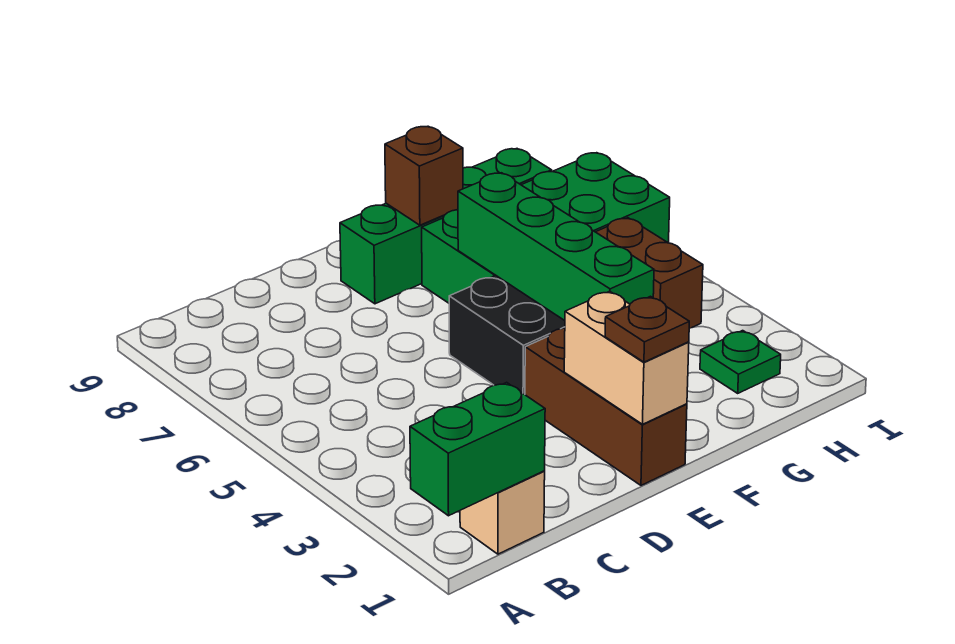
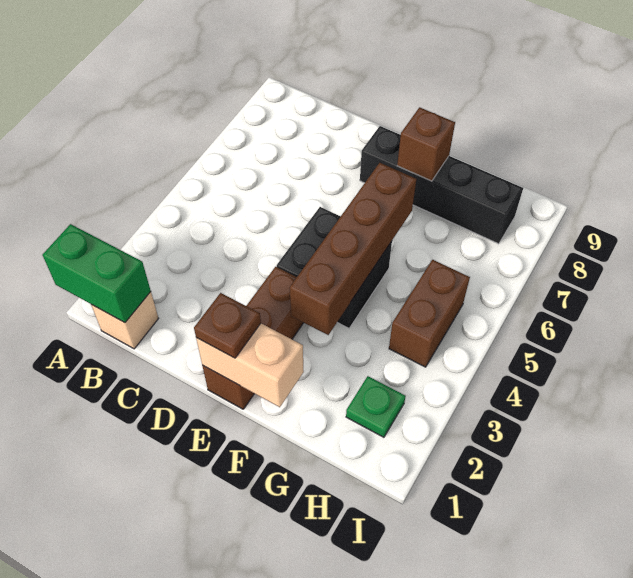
tan 1x2 brick [564,291,689,424] -> tan 1x2 brick turned to [196,324,304,407]
green 1x4 brick [340,149,552,304] -> black 1x4 brick [360,126,523,244]
green 1x4 brick [458,173,654,321] -> brown 1x4 brick [290,163,416,335]
green 2x4 brick [422,153,670,303] -> none

